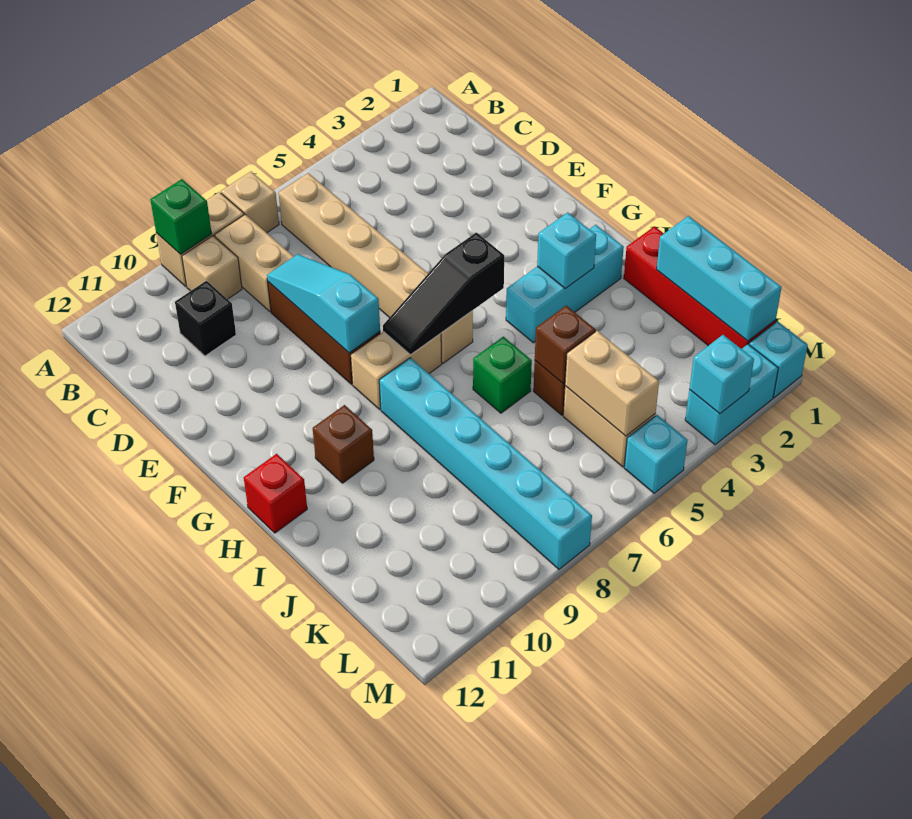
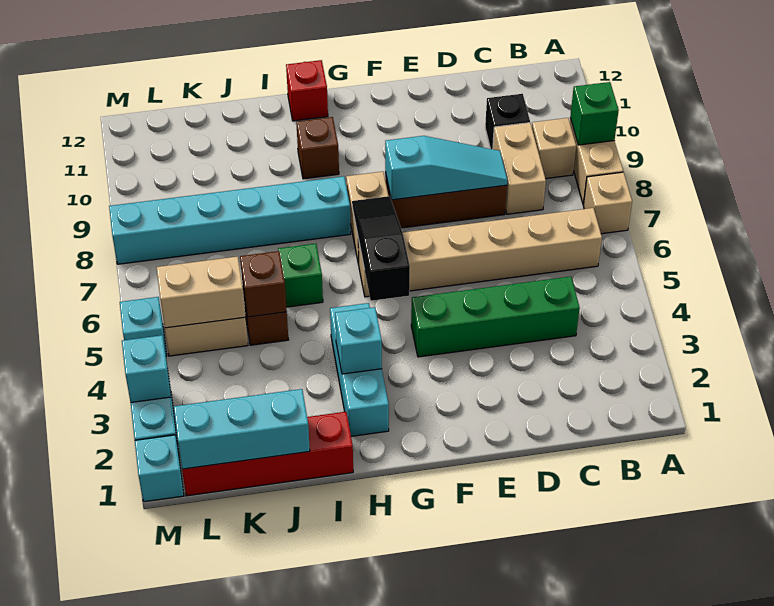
tan 1x2 brick [215,214,294,312] -> tan 1x2 brick turned to [493,123,546,214]
none -> green 1x4 brick [411,276,580,357]

